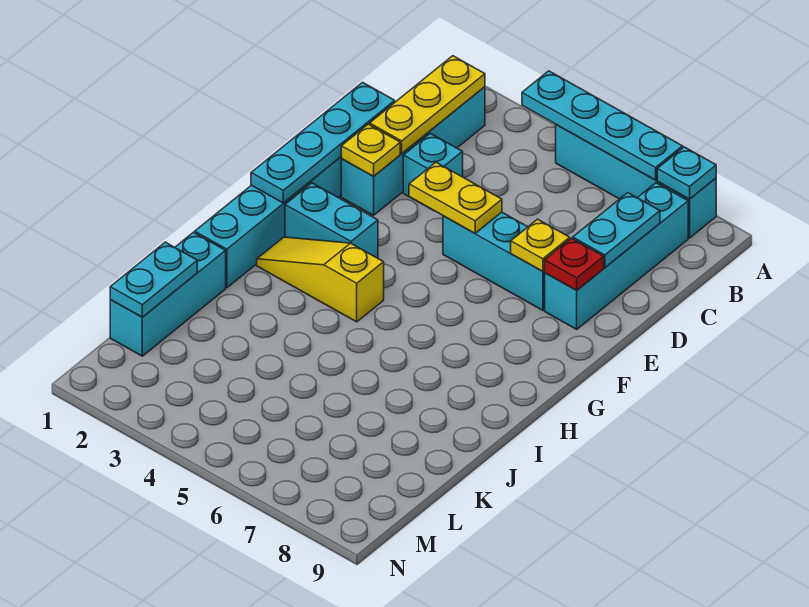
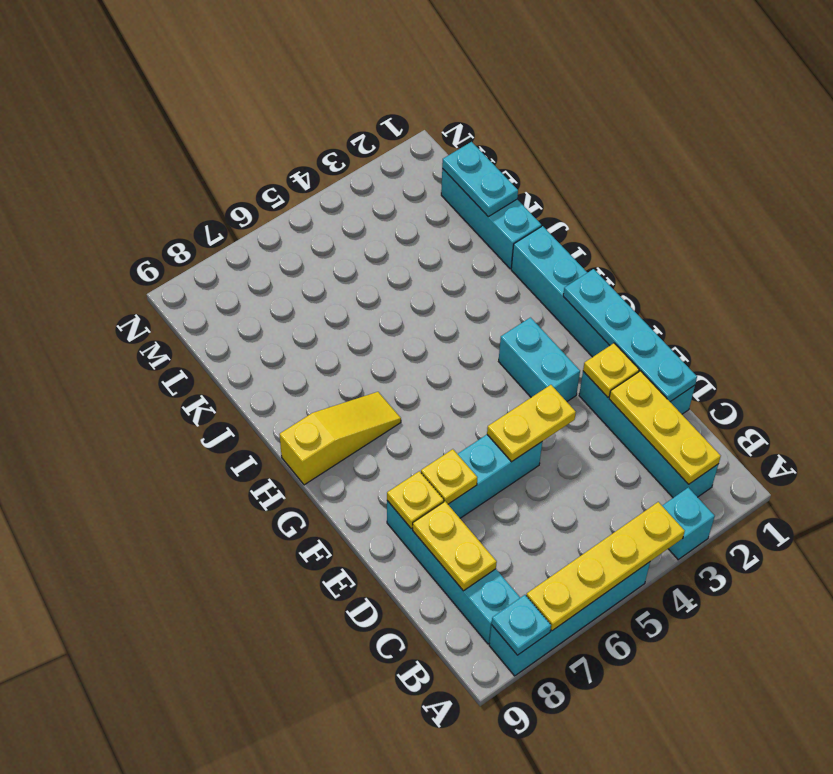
cyan 1x4 plate [522,71,683,180] -> yellow 1x4 plate [526,502,685,631]
cyan 1x2 plate [573,193,660,267] -> yellow 1x2 plate [413,502,497,591]
cyan 1x1 brick [403,133,463,209] -> cyan 1x1 brick moved to [662,487,715,560]
red 1x1 plate [544,238,604,290] -> yellow 1x1 plate [387,471,444,529]
cyan 1x2 brick [285,183,378,258] -> cyan 1x2 brick turned to [499,318,580,401]
yellow 1x3 slope [257,237,384,322] -> yellow 1x3 slope moved to [279,392,401,485]

